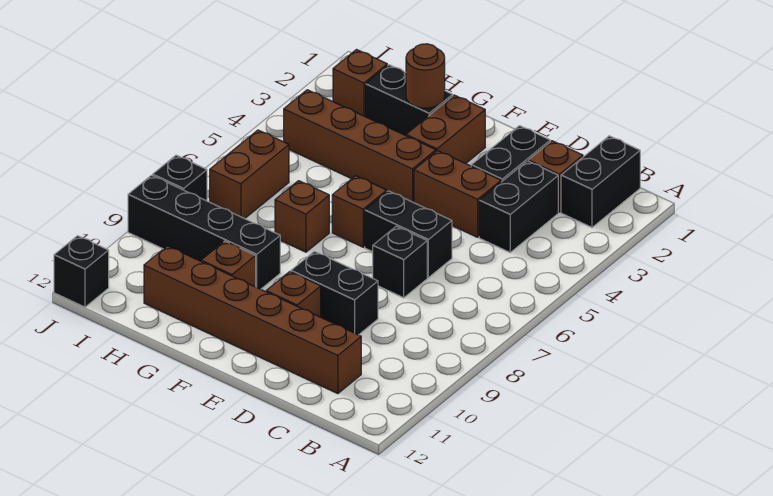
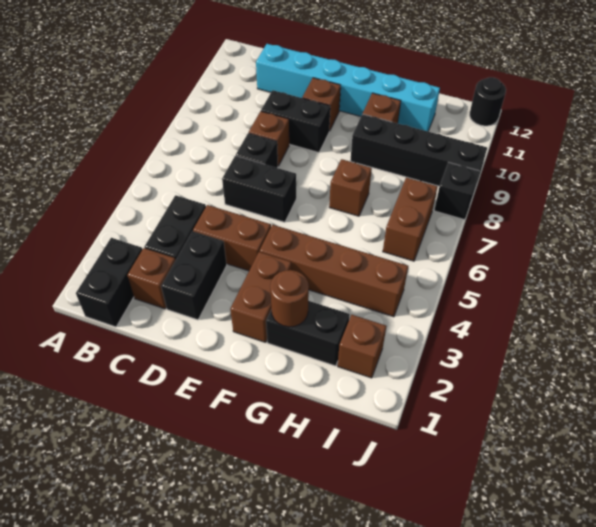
brown 1x6 brick [144,246,361,394] -> cyan 1x6 brick [256,44,440,131]
brown 1x1 brick [332,176,387,247] -> brown 1x1 brick moved to [249,111,289,166]
black 1x1 brick [54,236,109,307] -> black 1x1 round brick [470,77,506,126]

